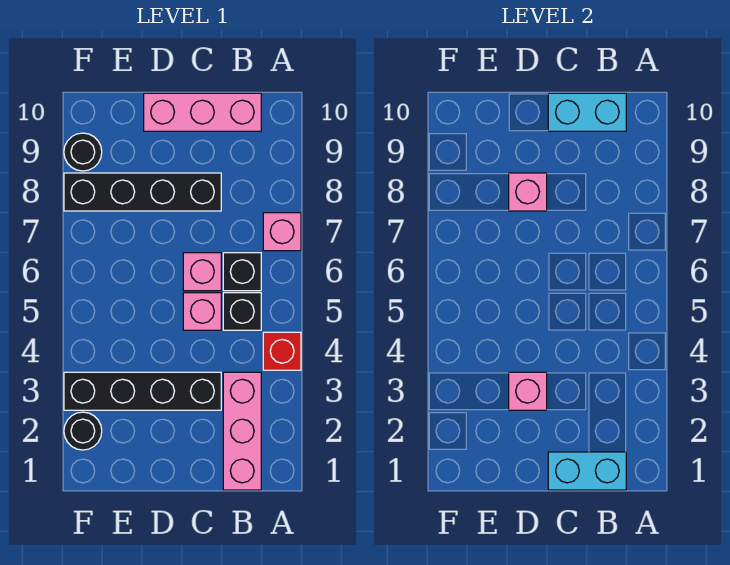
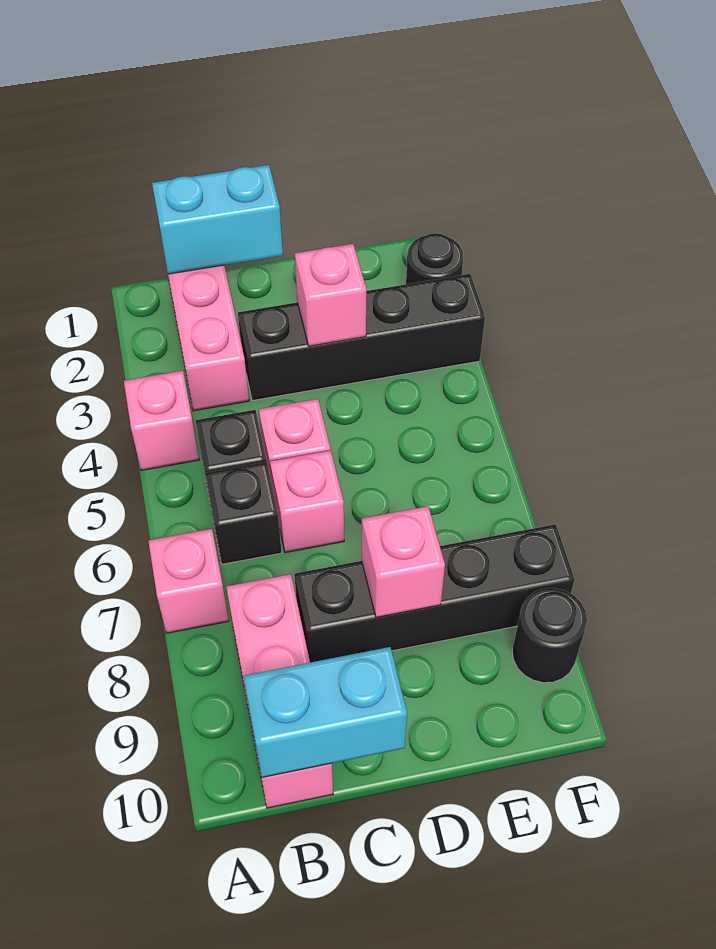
red 1x1 brick [263,332,301,370] -> pink 1x1 brick [124,371,199,470]
pink 1x3 brick [144,93,261,131] -> pink 1x3 brick turned to [226,574,333,808]

